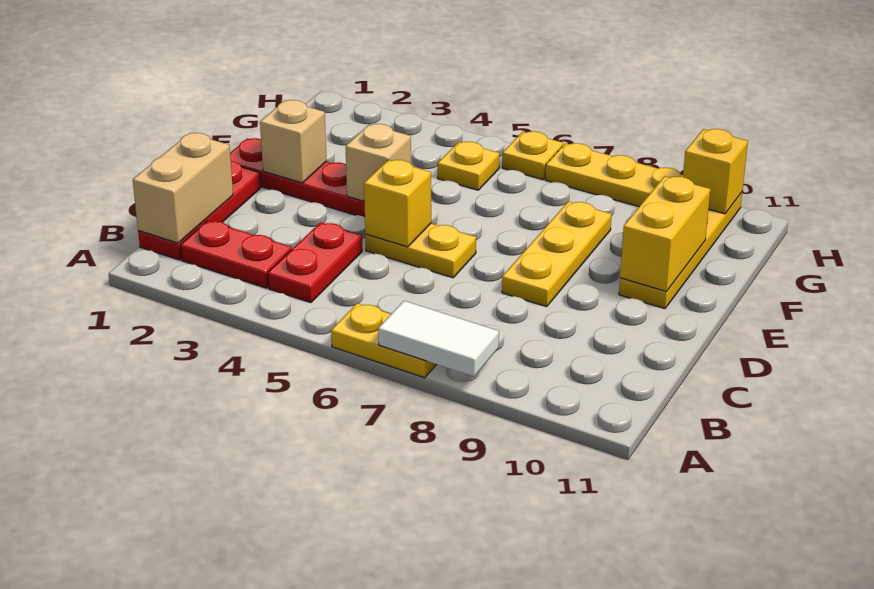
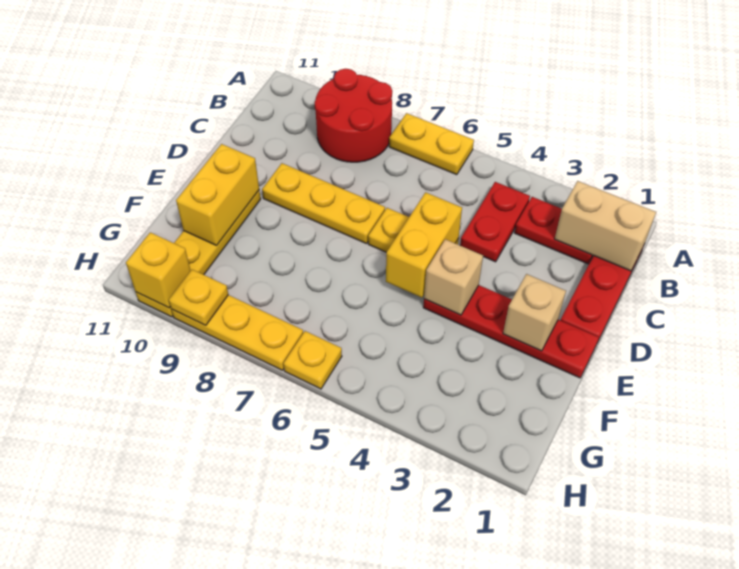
white 1x2 tile [378,301,499,376] -> none
none -> red 2x2 round brick [315,69,392,162]
tan 1x2 brick [133,133,233,243] -> tan 1x2 brick turned to [555,181,656,271]
yellow 1x1 brick [364,160,431,247] -> yellow 1x2 brick [386,192,462,298]
yellow 1x3 plate [502,202,612,307] -> yellow 1x3 plate turned to [262,163,385,244]
yellow 1x1 plate [438,142,499,190] -> yellow 1x1 plate moved to [169,270,228,325]

